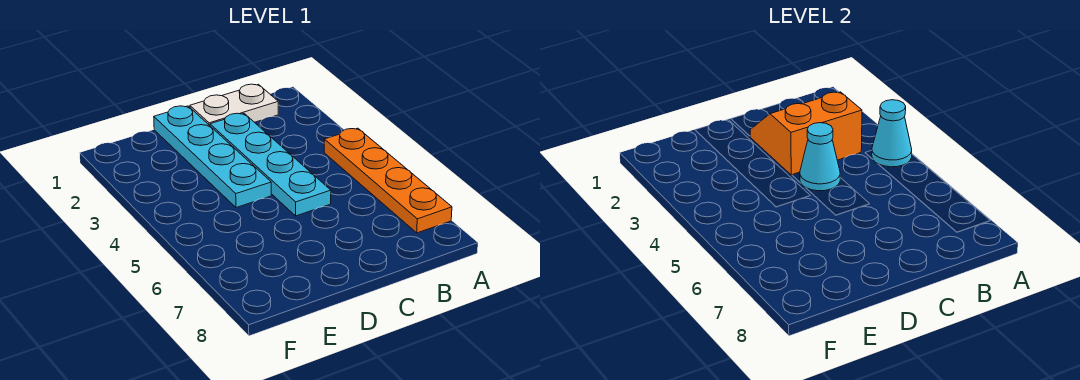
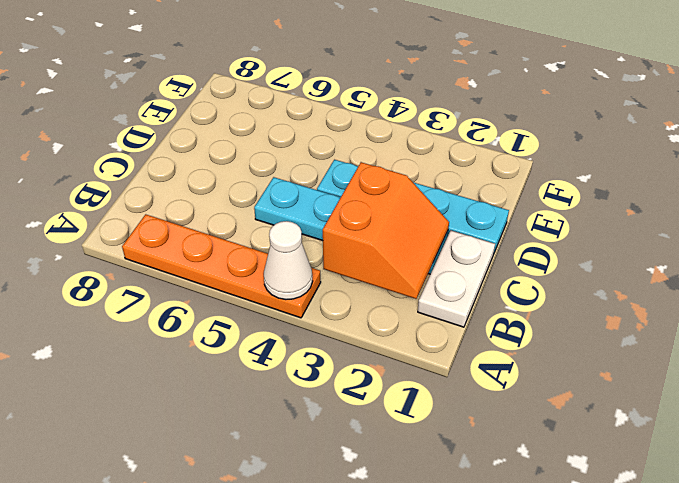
cyan 1x1 cone [872,100,912,167] -> white 1x1 cone [264,221,313,300]
cyan 1x1 cone [800,123,840,191] -> none

